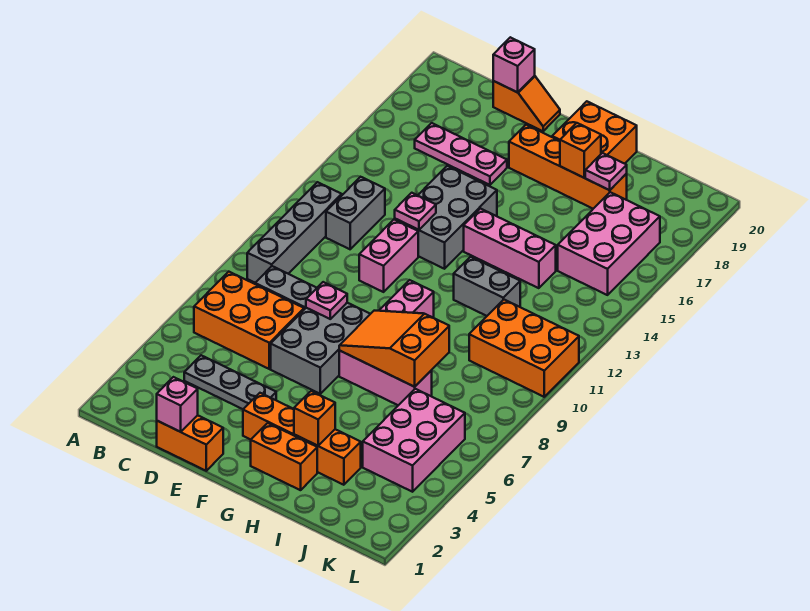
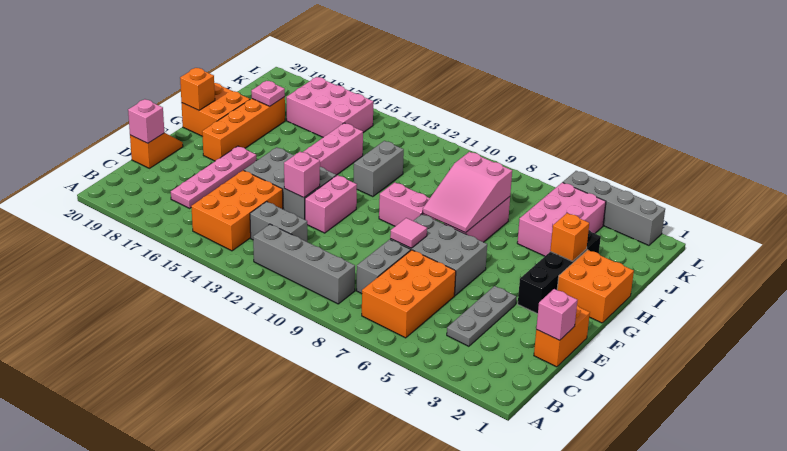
pink 1x3 plate [415,123,507,185] -> pink 1x4 plate [171,146,256,208]
pink 1x1 plate [306,282,347,319] -> pink 1x1 tile [390,218,427,248]
pink 1x2 brick [359,219,418,292] -> pink 1x2 brick turned to [305,175,357,233]
pink 1x1 plate [395,193,436,230] -> pink 1x1 brick [284,152,320,198]
orange 1x4 brick [243,393,361,485] -> black 1x4 brick [518,230,601,314]
orange 1x2 brick [251,423,317,490] -> orange 2x2 brick [557,250,634,323]
orange 2x3 slope [339,311,449,387] -> pink 2x3 slope [423,152,512,233]
orange 1x1 brick [560,123,601,178] -> orange 1x1 brick moved to [180,68,215,110]
pink 2x3 brick [363,389,465,492] -> pink 2x3 brick turned to [517,182,606,256]
orange 2x3 brick [469,300,579,397] -> orange 2x3 brick moved to [191,170,283,251]
none -> grey 1x4 brick [563,171,665,245]

